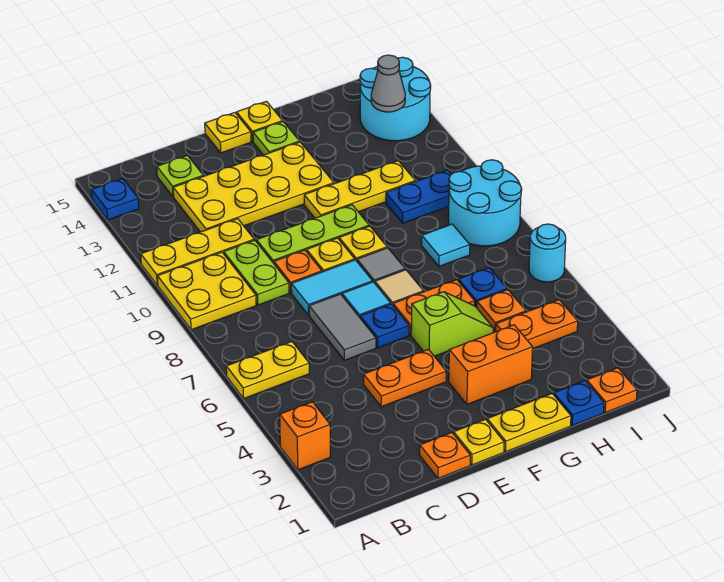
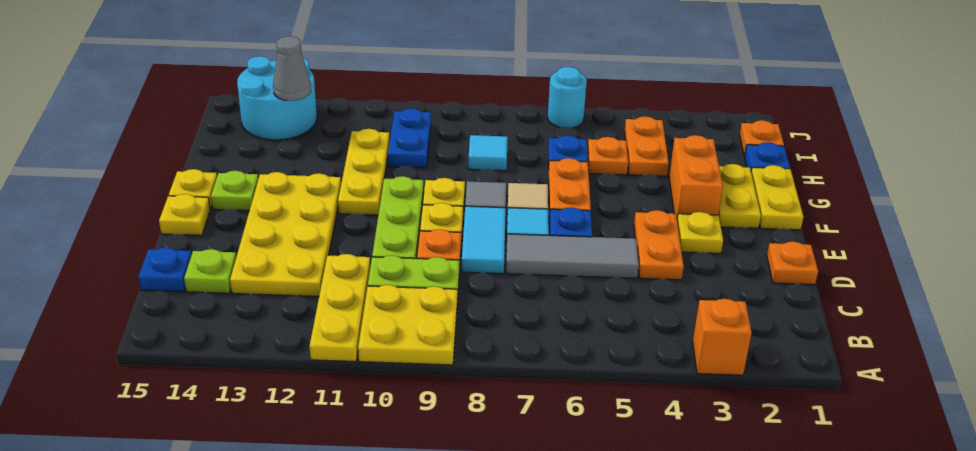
yellow 1x2 plate [226,342,309,399] -> yellow 1x2 plate moved to [718,164,761,228]
blue 1x1 plate [92,179,139,220] -> blue 1x1 plate moved to [138,248,192,292]
grey 1x2 tile [309,294,376,360] -> grey 1x3 tile [506,234,639,278]
yellow 1x1 plate [454,419,504,465] -> yellow 1x1 plate moved to [677,212,723,253]
lime 1x2 slope [411,292,493,356] -> none
cyan 2x2 round brick [449,160,522,246] -> none

